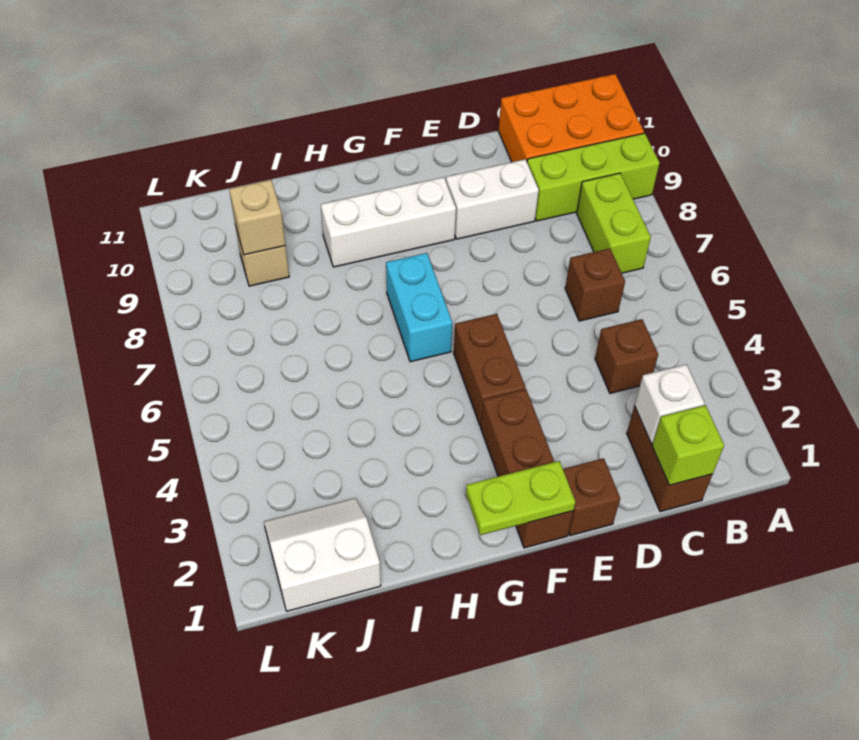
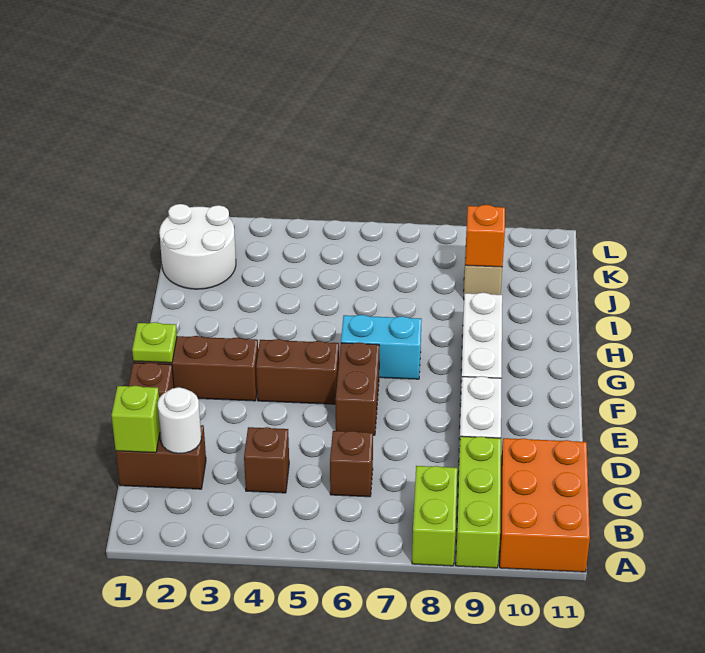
lime 1x2 brick [577,173,651,273] -> lime 1x2 brick turned to [412,466,457,566]
white 1x1 brick [635,364,705,443] -> white 1x1 round brick [158,387,201,454]
none -> brown 1x2 brick [336,342,379,435]
lime 1x2 plate [466,461,575,535] -> lime 1x1 plate [132,322,177,363]
white 2x2 slope [264,498,381,611] -> white 2x2 round brick [159,204,236,289]
tan 1x1 brick [229,180,285,255] -> orange 1x1 brick [465,205,505,267]

